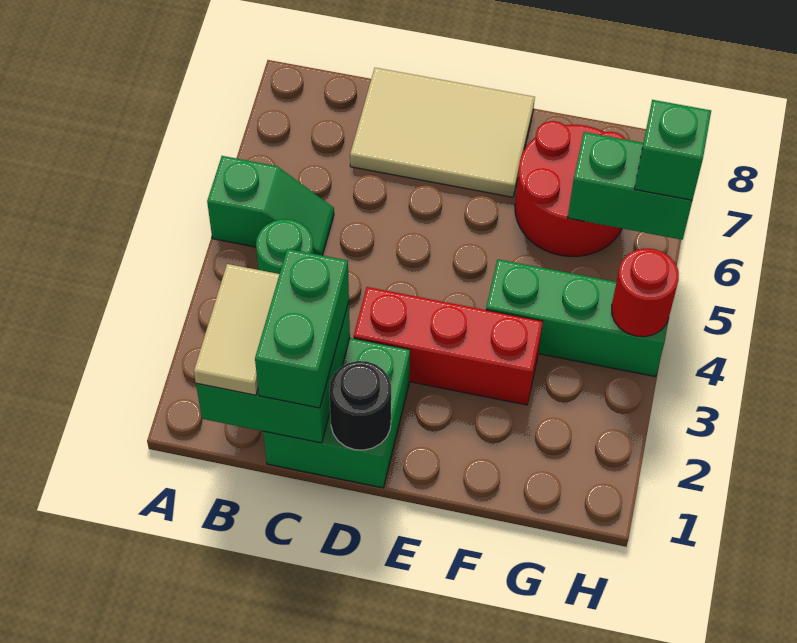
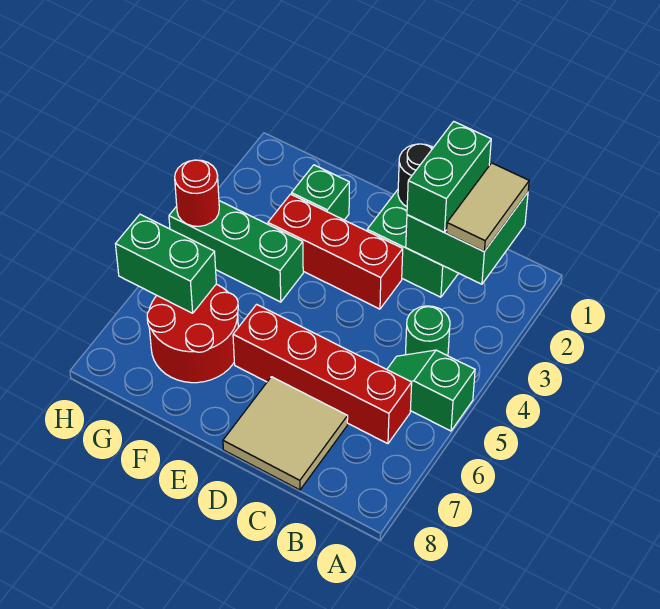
none -> red 1x4 brick [233,304,412,444]
tan 2x3 tile [350,68,535,197] -> tan 2x2 tile [223,377,348,490]
green 1x1 brick [635,100,711,200] -> green 1x1 brick moved to [292,165,349,220]

